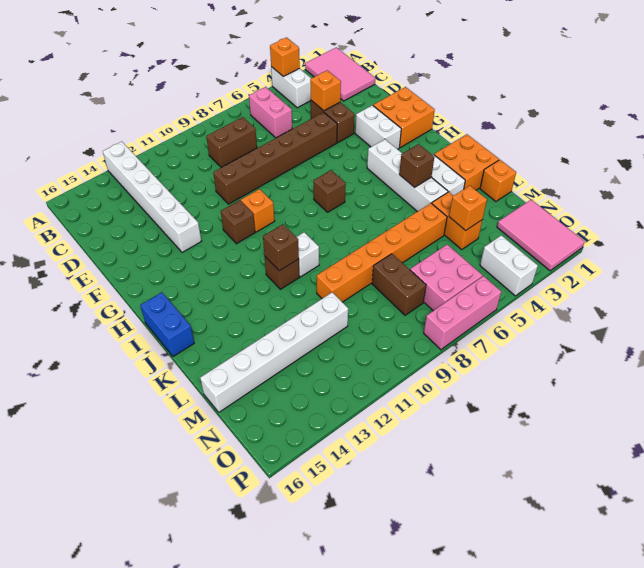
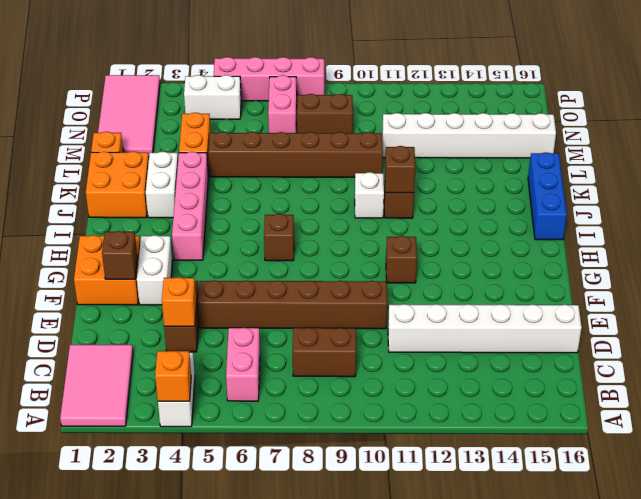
white 1x6 brick [103,142,201,252] -> white 1x6 brick turned to [388,304,582,353]
orange 1x1 brick [241,189,275,232] -> none
white 1x4 brick [367,139,448,212] -> pink 1x4 brick [172,152,208,260]
blue 1x2 brick [140,292,194,357] -> blue 1x3 brick [528,152,567,240]
brown 1x1 brick [399,144,434,188] -> brown 1x1 brick moved to [102,231,137,279]
orange 1x6 brick [317,203,447,302] -> brown 1x6 brick [208,132,383,177]
orange 1x1 brick [449,186,487,231] -> none
brown 1x2 brick [372,254,426,315] -> brown 1x2 brick turned to [297,94,353,133]
pink 2x3 tile [497,200,585,271] -> pink 2x4 tile [98,75,160,156]
pink 2x2 brick [410,245,483,311] -> pink 1x2 brick [268,75,297,133]
white 1x2 brick [480,235,538,296] -> white 1x2 brick turned to [184,75,241,119]
pink 1x3 brick [424,276,501,350] -> pink 1x4 brick [214,57,324,101]

